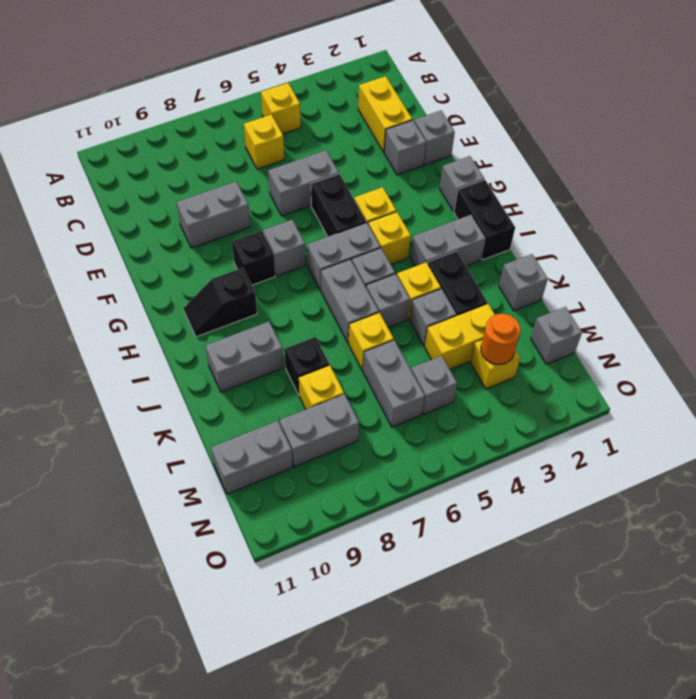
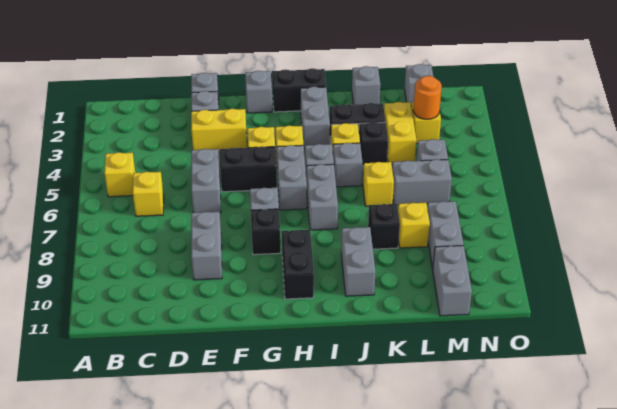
yellow 1x2 brick [358,76,412,152] -> yellow 1x2 brick moved to [191,109,247,152]
black 1x2 slope [184,268,257,337] -> black 1x2 brick [282,230,314,299]
grey 1x2 brick [321,259,379,343] -> grey 1x2 brick turned to [307,164,338,230]
grey 1x1 brick [410,289,456,346] -> black 1x1 brick [359,122,388,166]

